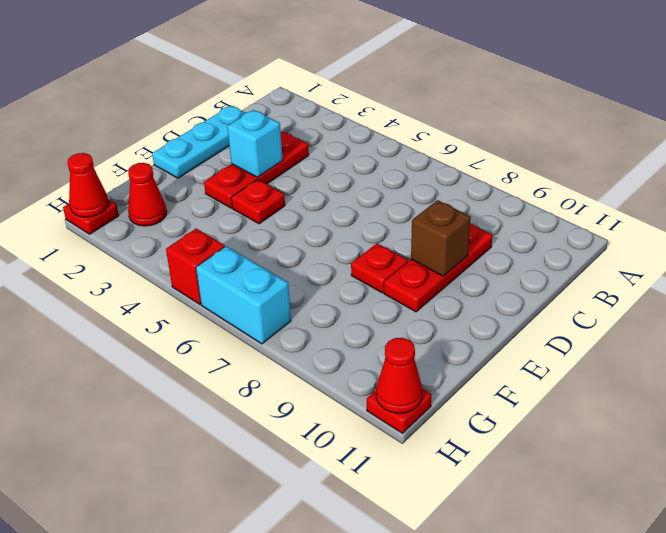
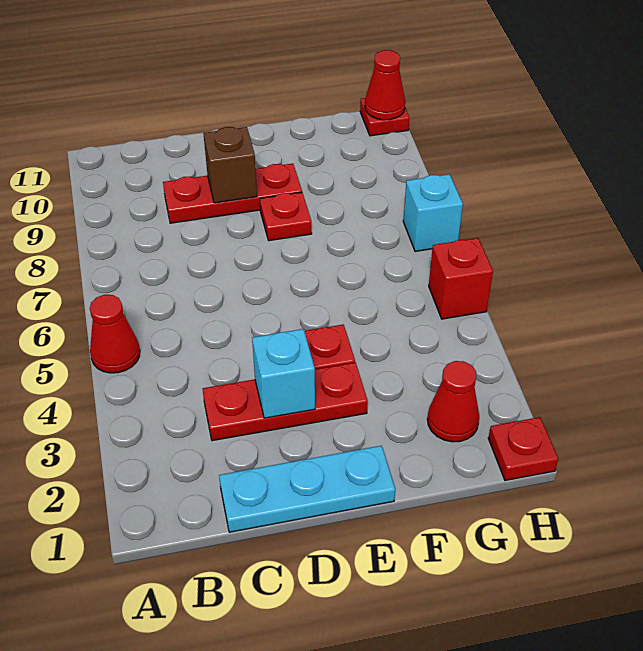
red 1x1 cone [67,153,109,217] -> red 1x1 cone moved to [90,295,140,373]
cyan 1x2 brick [196,246,291,344] -> cyan 1x1 brick [403,174,463,252]

